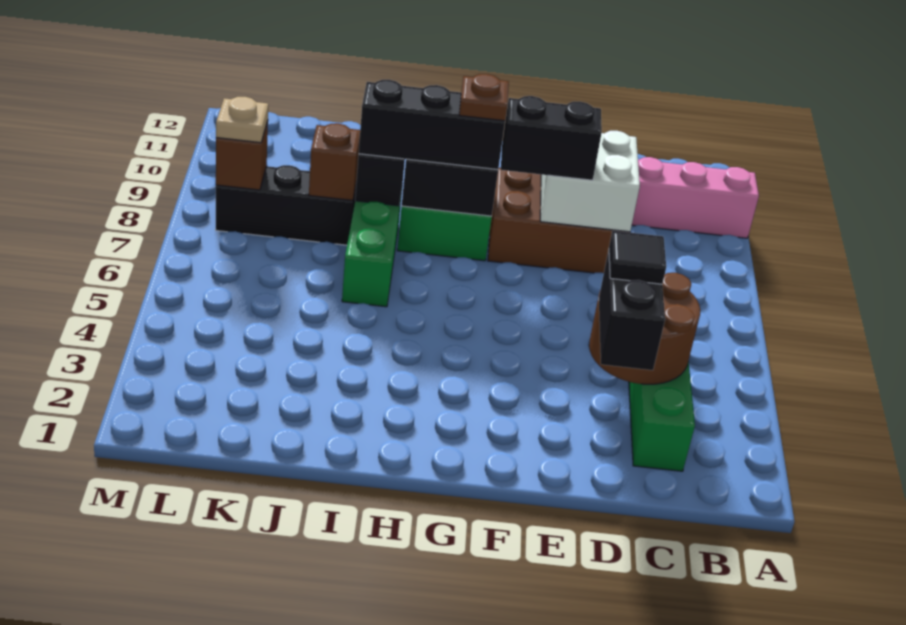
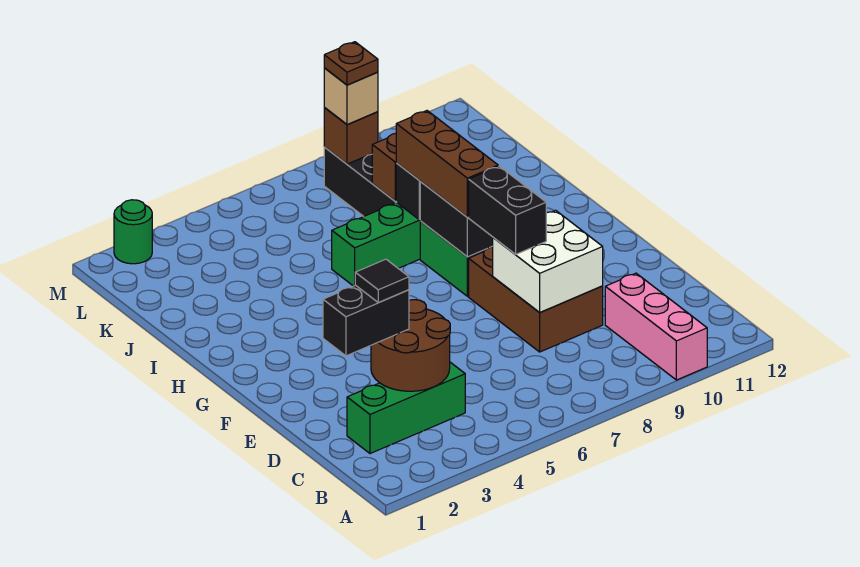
black 1x3 brick [359,80,505,170] -> brown 1x3 brick [396,111,498,217]
brown 1x1 plate [459,74,509,121] -> brown 1x1 plate moved to [324,42,378,85]
tan 1x1 plate [216,97,268,143] -> tan 1x1 brick [324,68,378,125]
none -> green 1x1 round brick [114,200,152,264]

